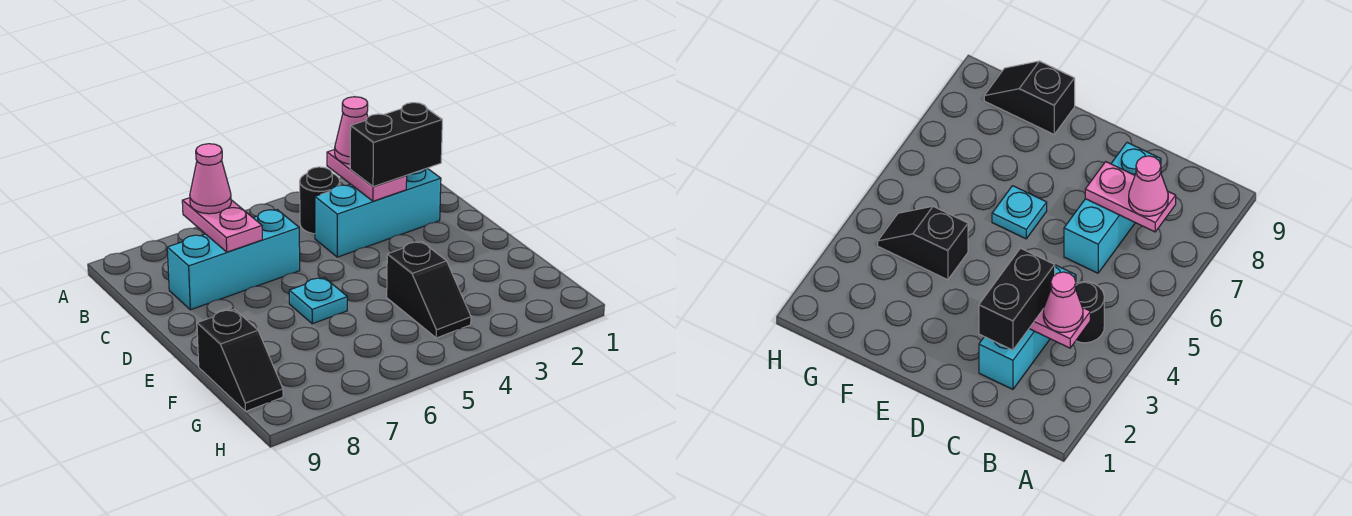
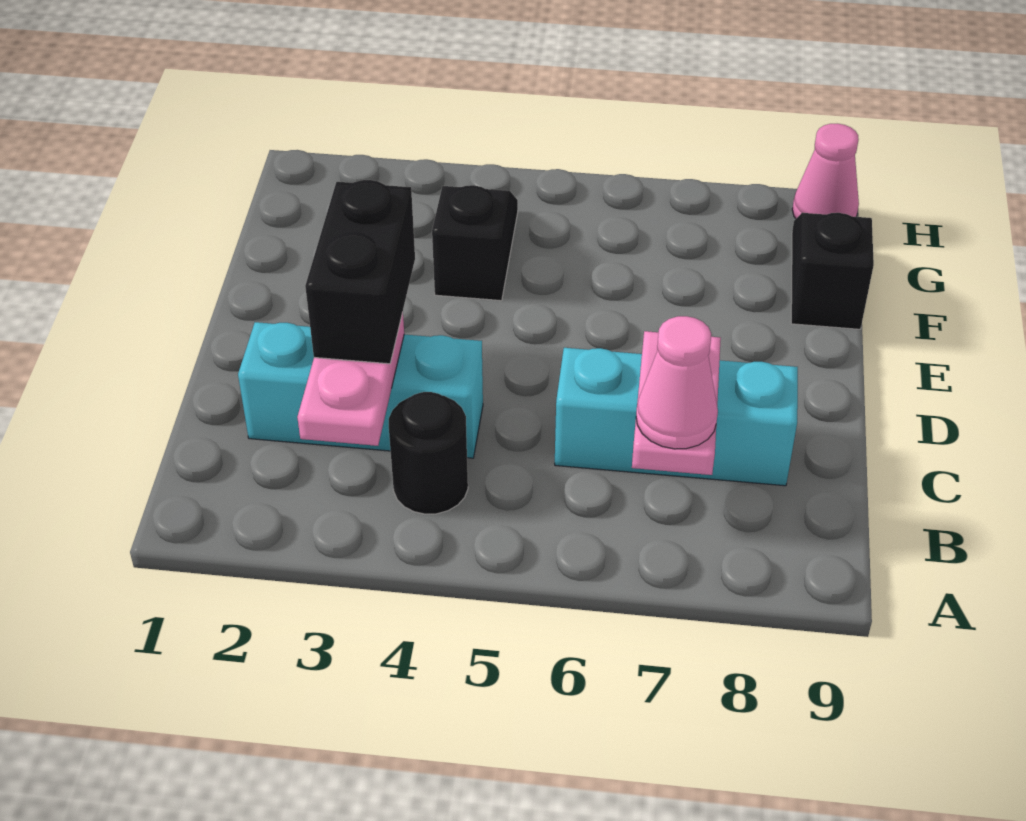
pink 1x1 cone [335,97,368,164] -> pink 1x1 cone moved to [792,124,859,218]
black 1x2 brick [350,103,442,187] -> black 1x2 brick turned to [305,180,415,364]
cyan 1x1 plate [289,277,347,324] -> none

